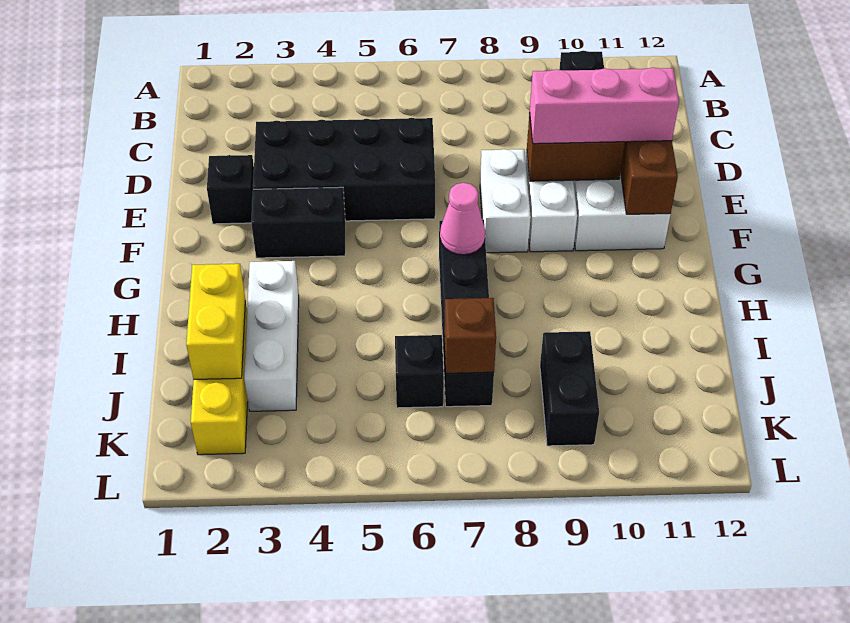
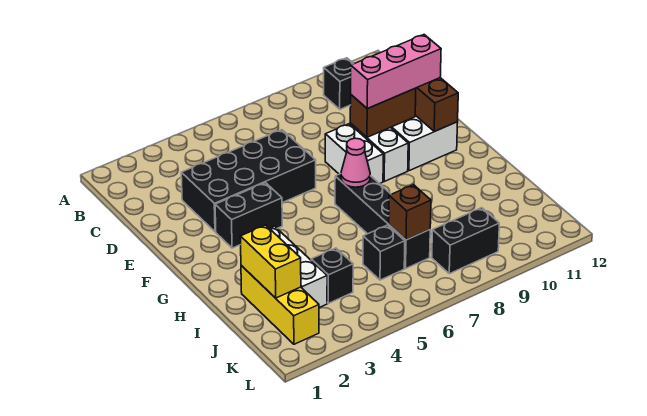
black 1x1 brick [207,155,254,224] -> black 1x1 brick moved to [311,248,353,303]
black 1x2 brick [540,331,599,446] -> black 1x2 brick turned to [432,208,499,274]

